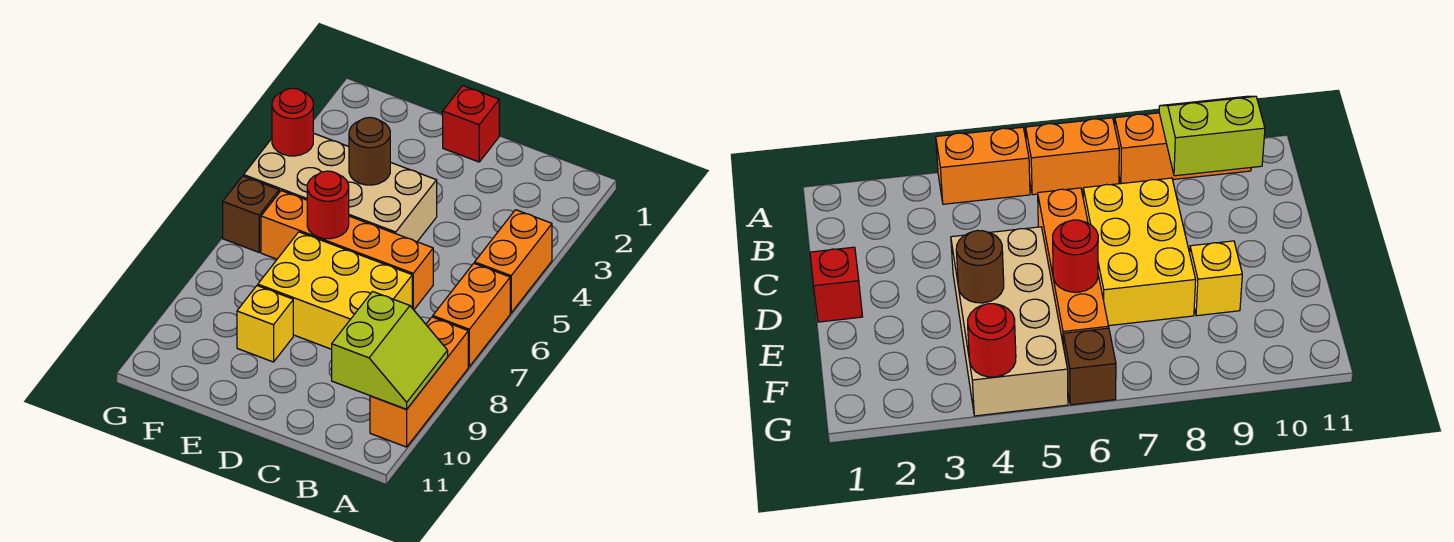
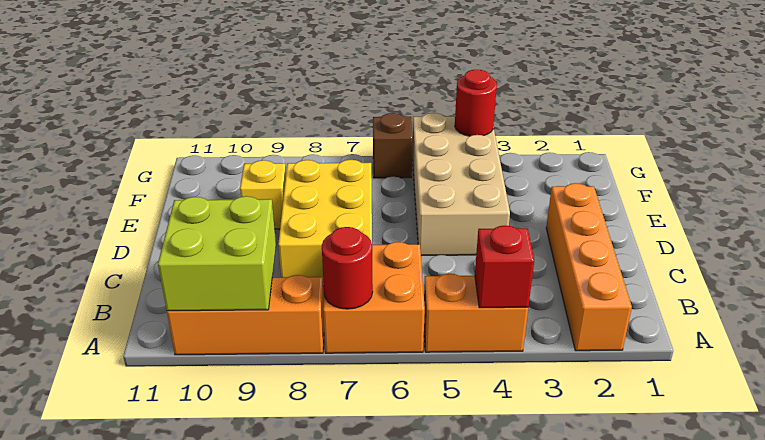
orange 1x2 brick [433,263,510,366] -> orange 2x2 brick [323,242,425,353]
lime 2x2 slope [332,292,448,409] -> lime 2x2 brick [158,196,276,311]
orange 1x4 brick [261,191,433,310] -> orange 1x4 brick moved to [546,183,632,351]
red 1x1 brick [443,86,499,162] -> red 1x1 brick moved to [475,226,534,308]
brown 1x1 round brick [349,118,390,185] -> none
red 1x1 round brick [307,171,349,239] -> red 1x1 round brick moved to [322,227,373,309]

